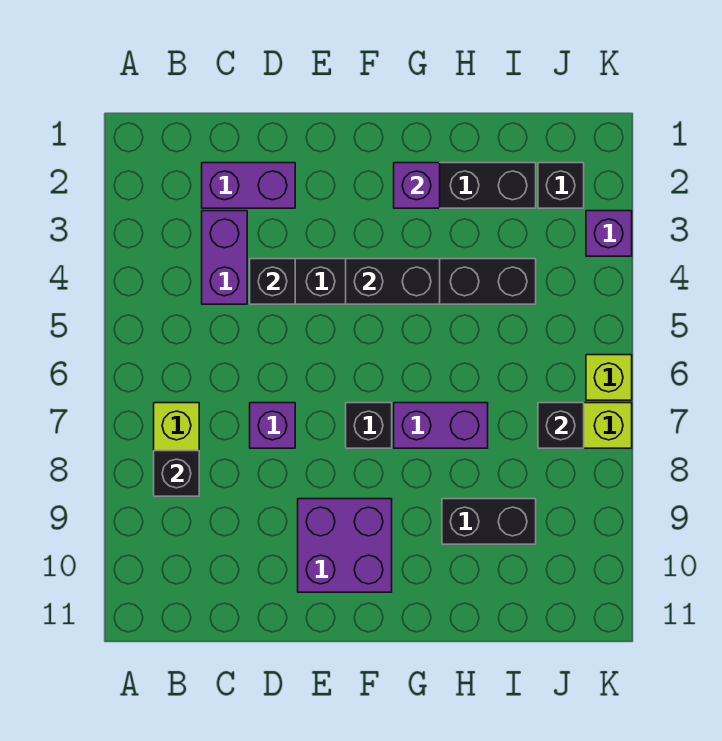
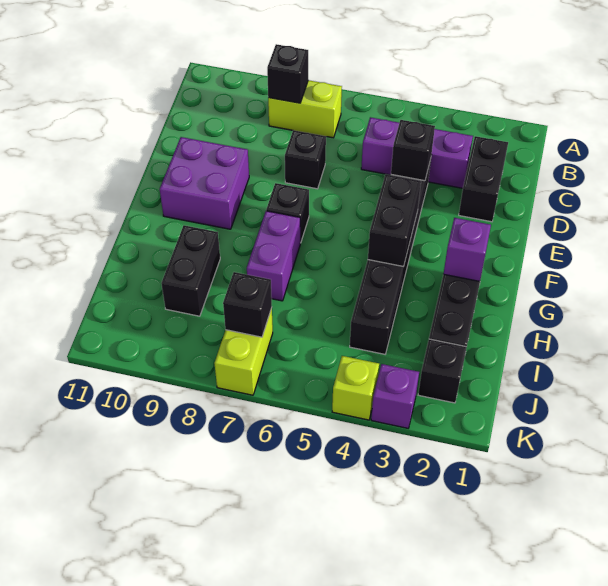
purple 1x2 brick [202,163,295,208] -> black 1x2 brick [459,136,508,222]
purple 1x2 brick [202,211,247,304] -> purple 1x3 brick [361,117,473,188]
purple 1x1 brick [250,403,295,448] -> black 1x1 brick [285,130,326,189]
lime 1x1 brick [586,355,632,400] -> lime 1x1 brick moved to [332,356,379,420]

